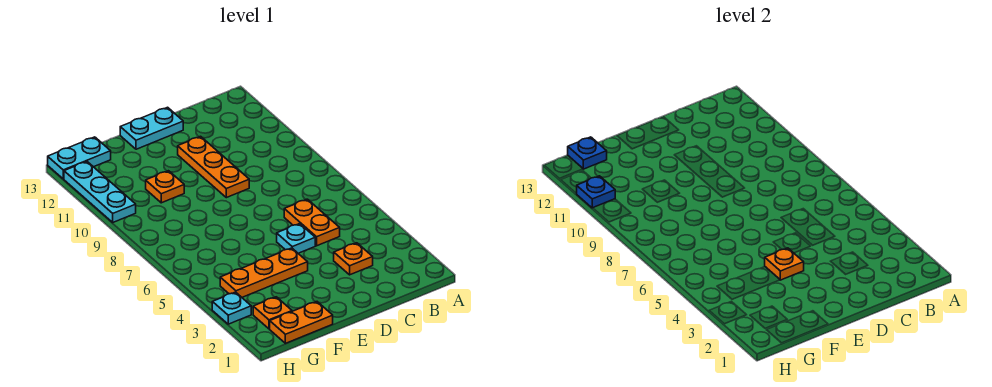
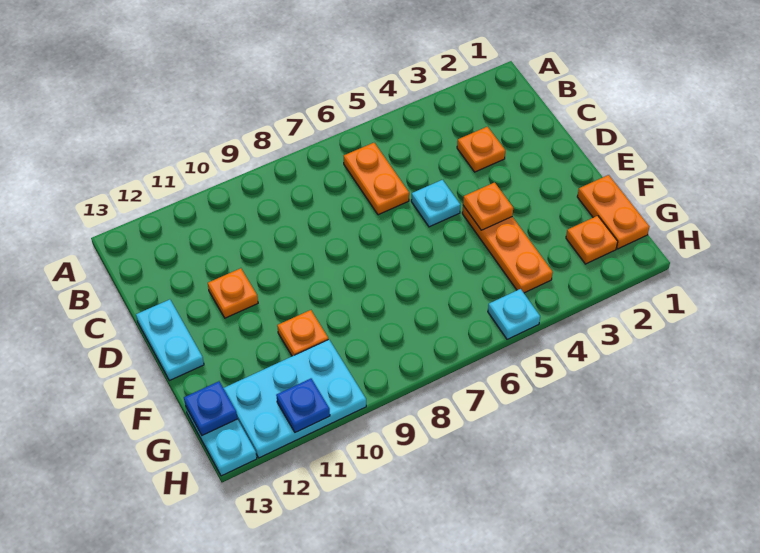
orange 1x2 plate [284,199,340,246] -> orange 1x2 plate turned to [344,143,409,215]
orange 1x3 plate [178,136,249,198] -> orange 1x1 plate [208,268,258,318]
cyan 1x1 plate [212,292,251,324] -> cyan 1x1 plate moved to [488,289,540,339]
cyan 1x3 plate [64,162,136,222] -> cyan 2x3 plate [224,339,366,458]

